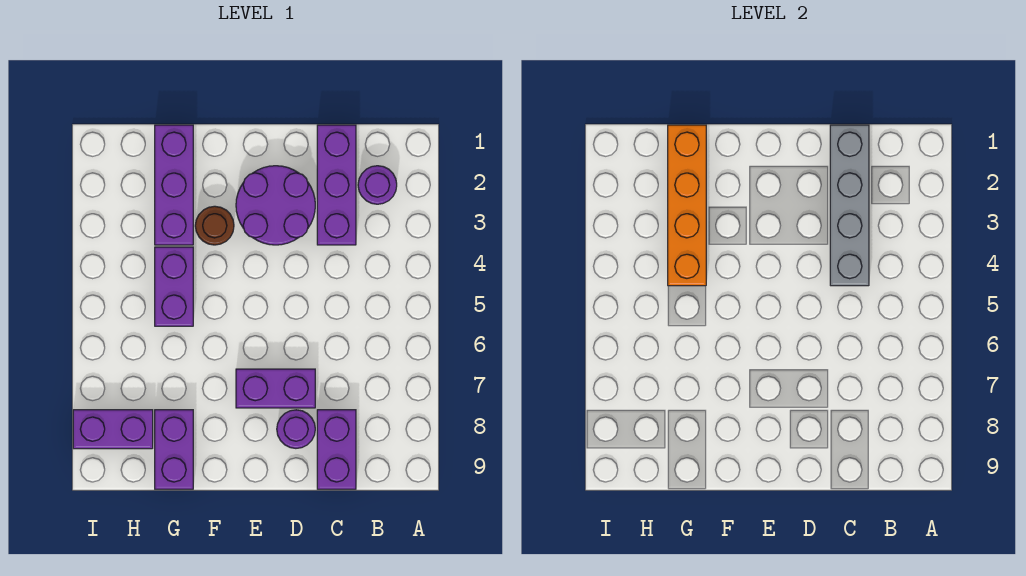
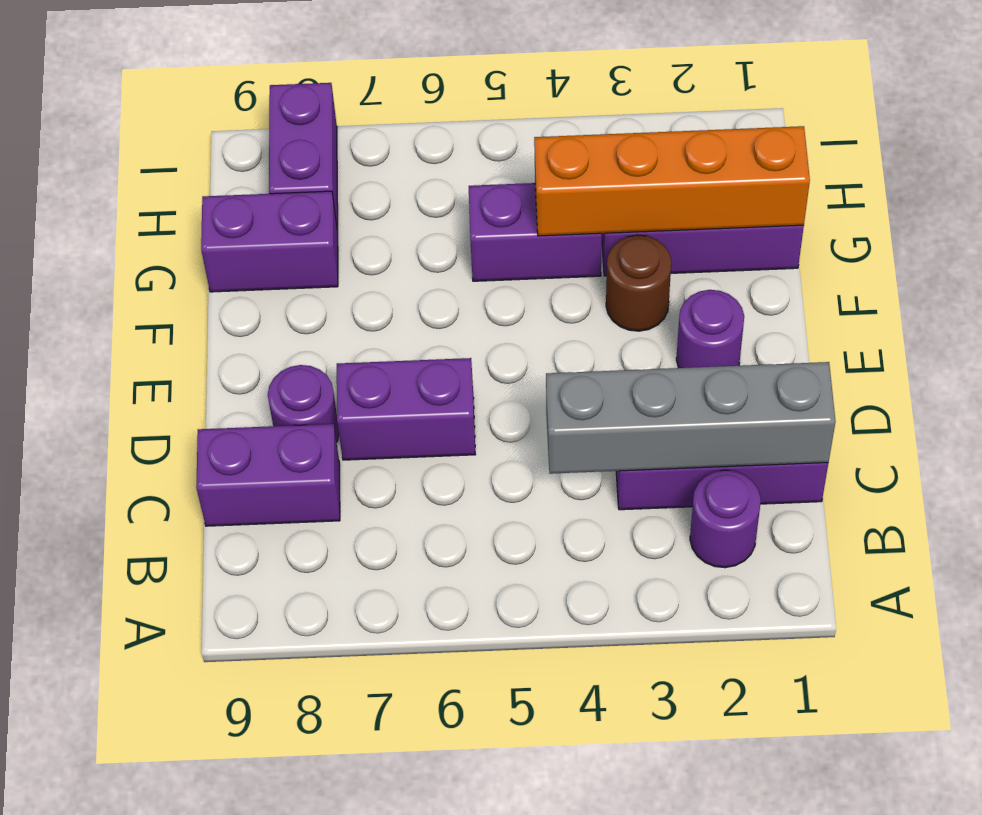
purple 2x2 round brick [236,166,315,245] -> purple 1x1 round brick [676,290,744,368]
purple 1x2 brick [236,369,315,408] -> purple 1x2 brick turned to [337,358,475,460]

